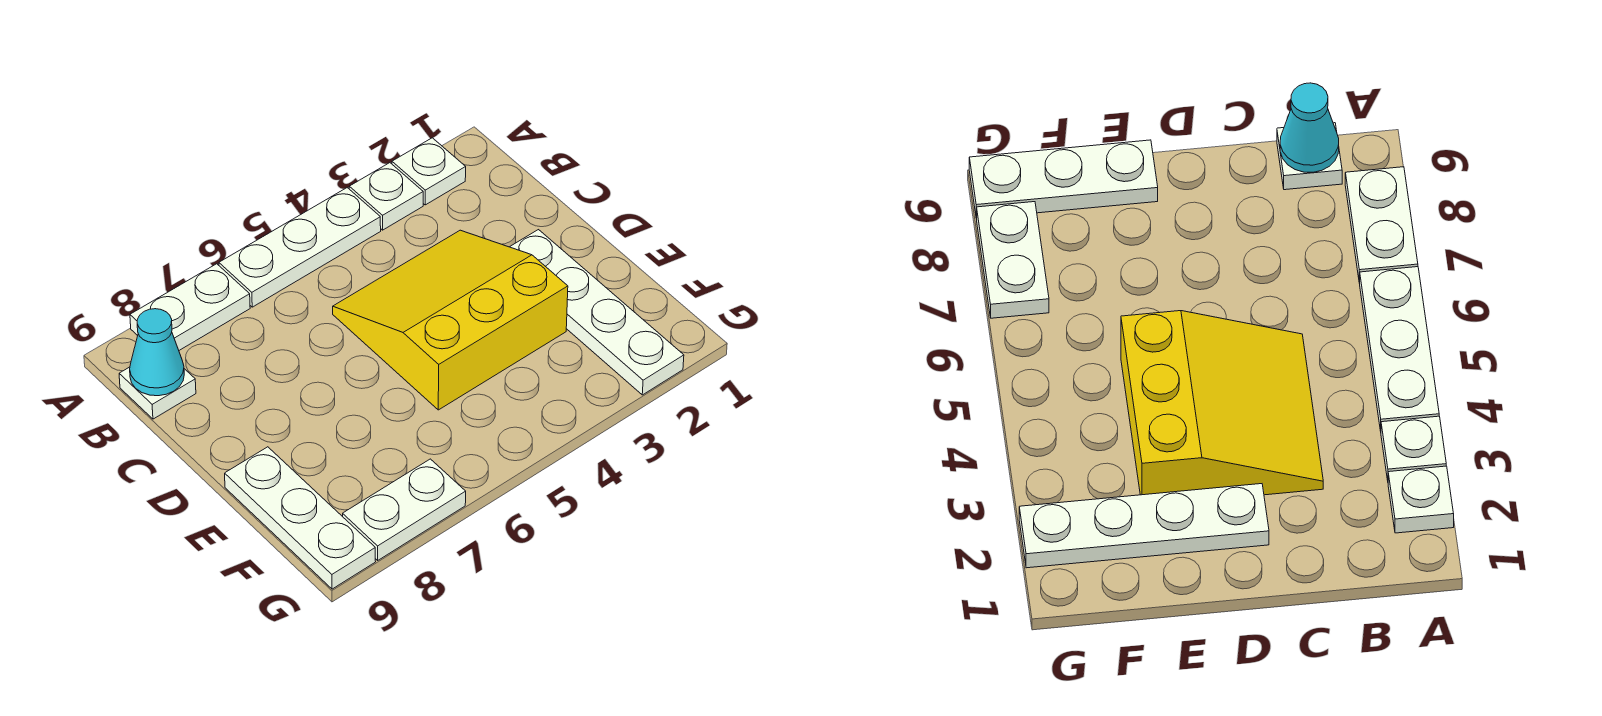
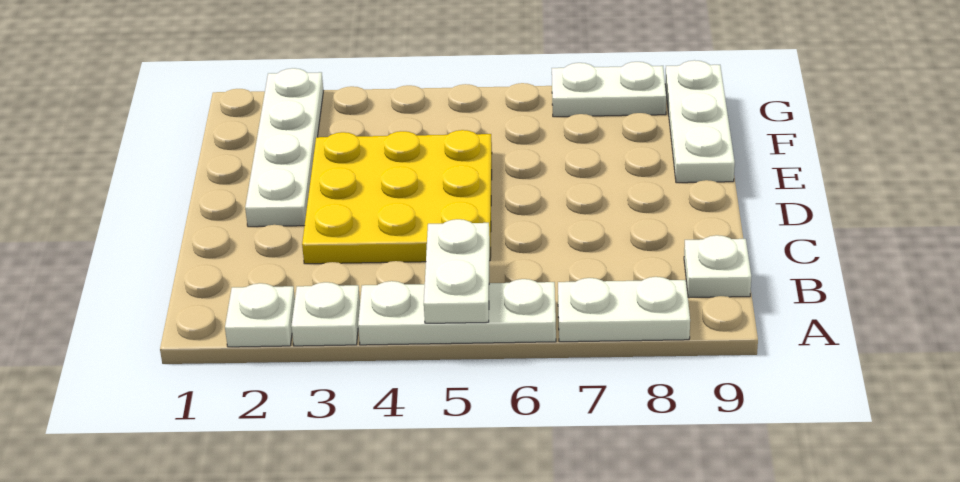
none -> white 1x2 plate [424,219,490,323]
cyan 1x1 cone [130,309,184,396] -> none
yellow 3x3 slope [333,230,568,410] -> yellow 3x3 plate [302,130,492,264]

